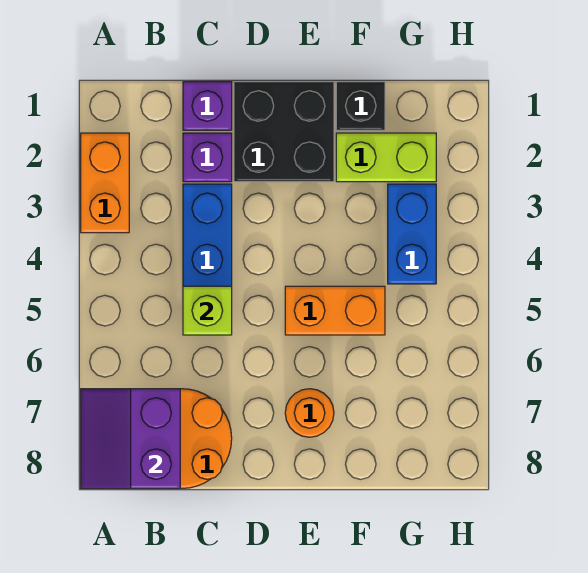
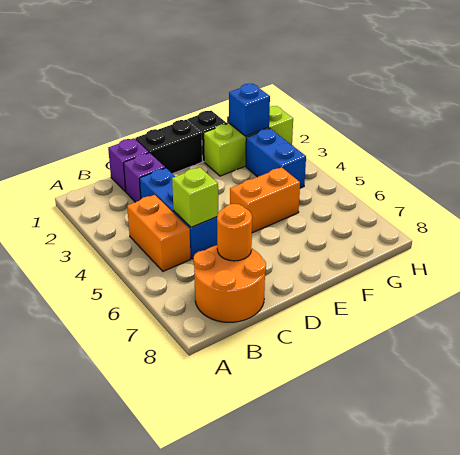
orange 1x2 brick [81,133,129,233] -> orange 1x2 brick moved to [127,195,191,271]
purple 2x2 slope [81,389,180,489] -> none
black 2x2 brick [234,82,334,182] -> black 1x2 brick [135,120,202,174]
orange 1x1 round brick [285,389,334,437] -> orange 1x1 round brick moved to [217,204,252,261]
lime 1x2 brick [336,133,436,182] -> lime 1x3 brick [204,106,293,176]
none -> blue 1x1 brick [229,84,270,136]

